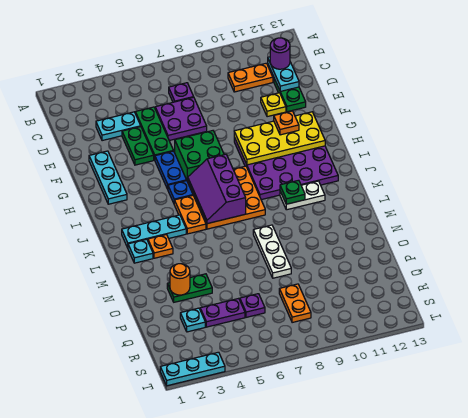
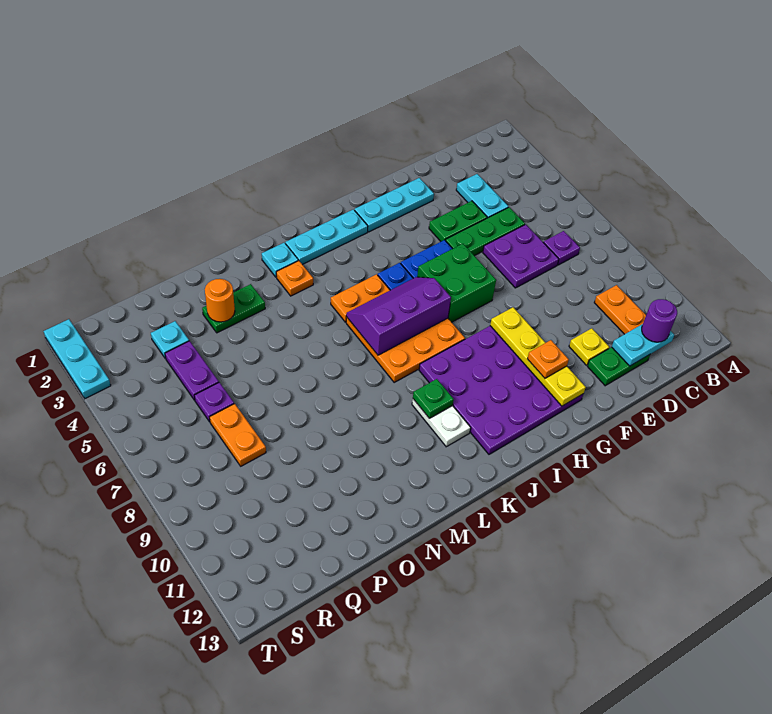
yellow 2x4 plate [234,112,325,165] -> yellow 1x4 plate [490,307,586,406]
cyan 1x3 plate [122,215,186,248] -> cyan 1x3 plate turned to [285,209,368,265]
white 1x3 plate [253,225,291,278] -> none
green 1x2 plate [167,274,212,302] -> green 1x2 plate turned to [202,284,265,333]
orange 1x2 plate [279,284,311,323] -> orange 1x2 plate turned to [210,404,266,466]

